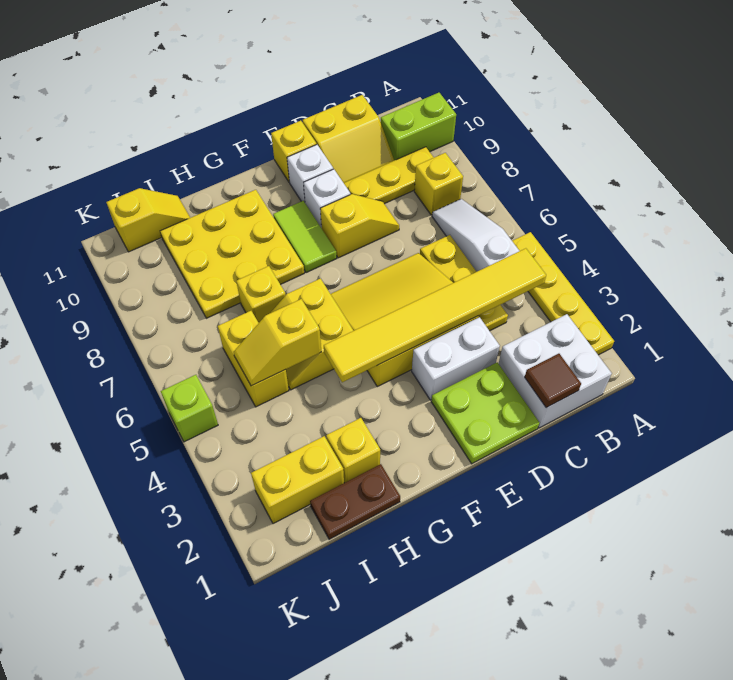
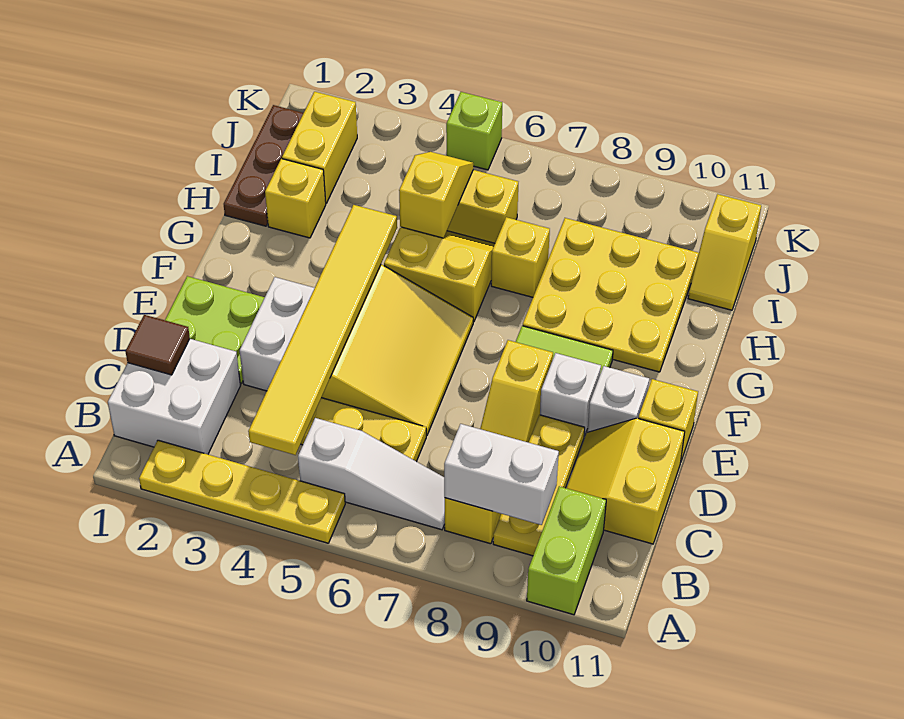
none -> white 1x2 brick [444,424,559,525]
brown 1x2 plate [310,464,400,539] -> brown 1x3 plate [224,105,303,226]

